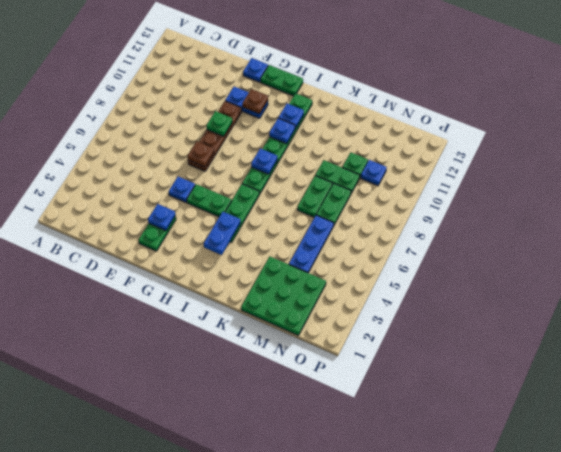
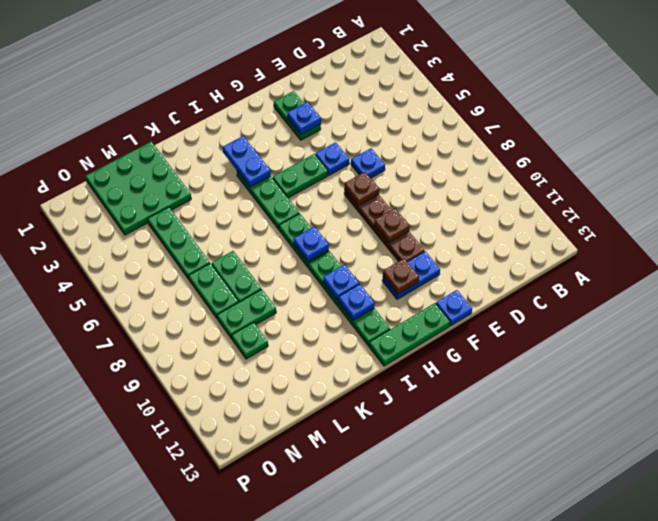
green 1x1 plate [206,111,232,136] -> brown 1x1 plate [374,208,410,243]
green 1x2 plate [261,65,303,96] -> green 1x3 plate [369,303,450,366]
blue 1x3 plate [289,215,334,273] -> green 1x3 plate [148,207,210,279]
blue 1x1 plate [361,160,387,186] -> blue 1x1 plate moved to [351,148,385,178]

